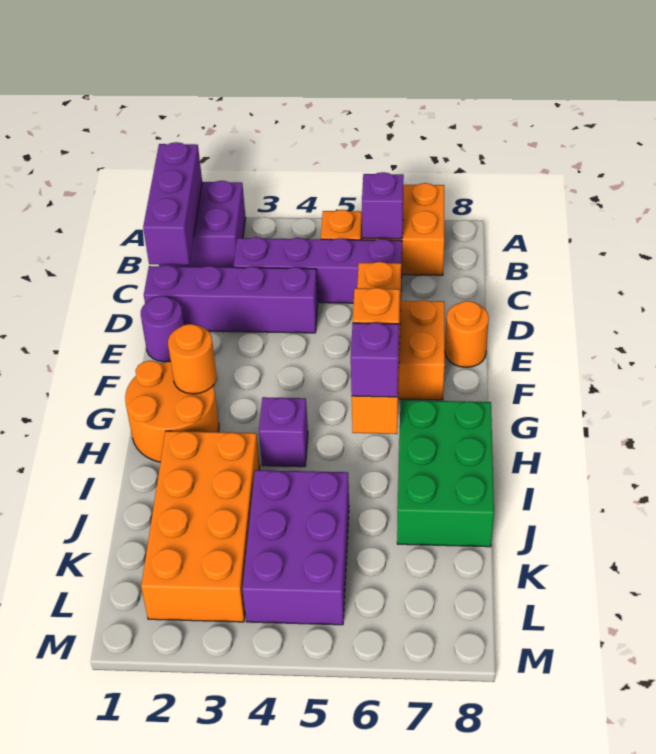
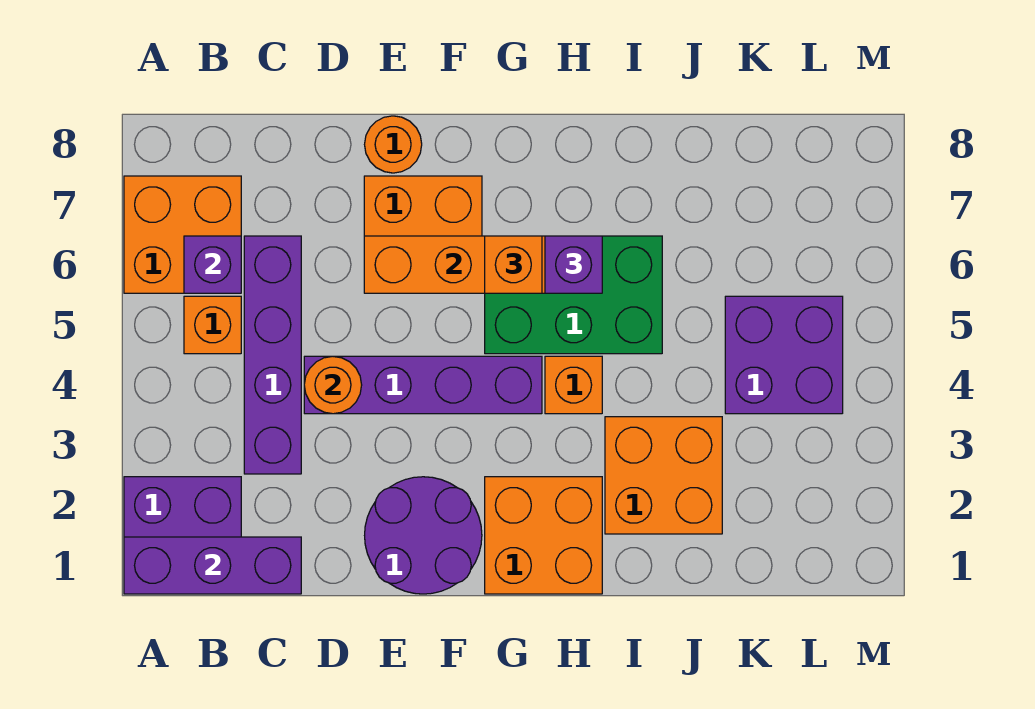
purple 1x4 brick [144,265,318,333] -> purple 1x4 brick turned to [304,356,542,414]
purple 1x1 round brick [141,296,184,362] -> purple 2x2 round brick [365,477,482,594]
orange 2x2 round brick [125,361,219,462] -> orange 2x2 brick [485,477,602,594]
orange 1x1 round brick [168,324,217,394] -> orange 1x1 round brick moved to [304,356,362,414]
purple 1x1 brick [259,397,308,467] -> orange 1x1 brick [545,356,602,414]
green 2x3 brick [397,400,494,547] -> green 2x3 brick moved to [485,236,662,354]
orange 2x4 brick [141,431,260,622] -> orange 2x2 brick [605,417,722,534]
purple 2x3 brick [242,470,349,625] -> purple 2x2 brick [725,296,843,414]

